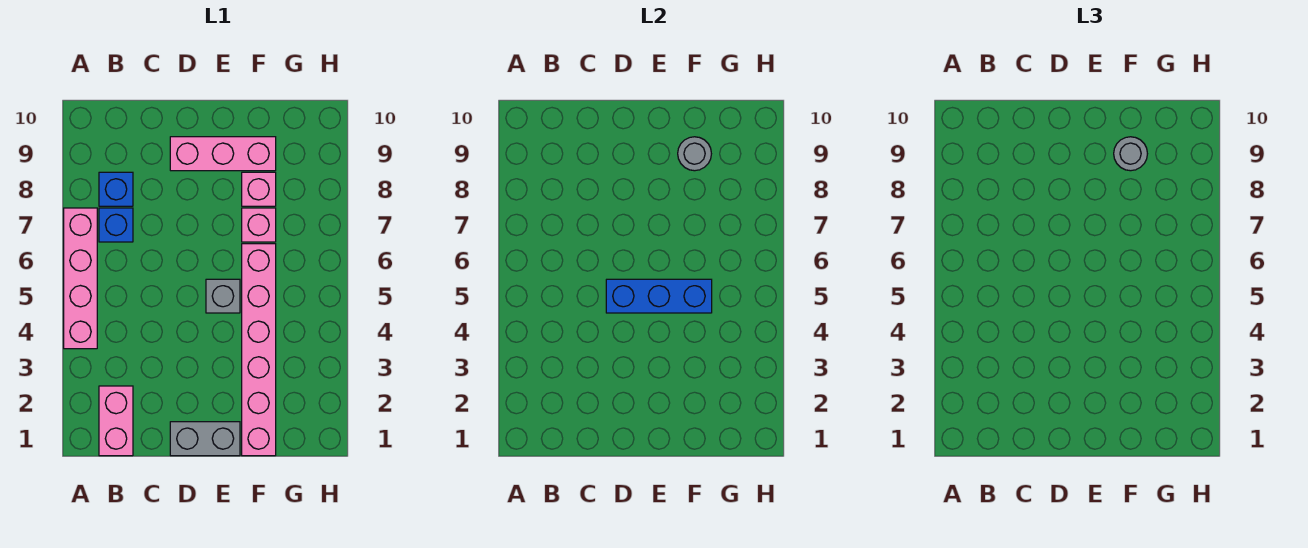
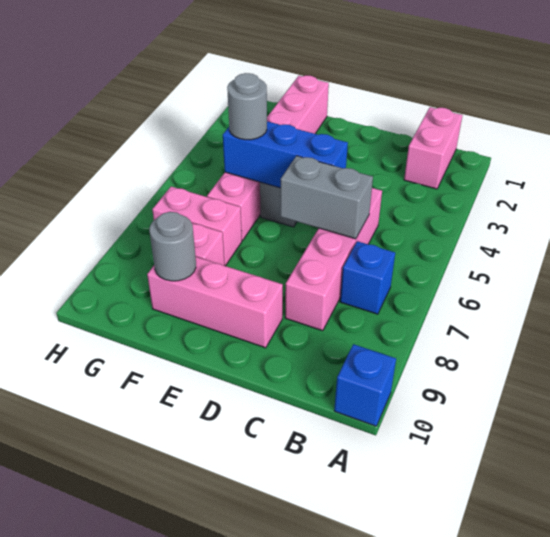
pink 1x4 brick [64,208,97,349] -> pink 1x4 brick moved to [285,188,382,331]
blue 1x1 brick [99,172,133,206] -> blue 1x1 brick moved to [334,344,396,426]
grey 1x2 brick [170,422,240,456] -> grey 1x2 brick moved to [280,156,373,239]
pink 1x1 brick [242,208,276,242] -> pink 1x2 brick [152,187,242,266]
grey 1x1 round brick [1114,137,1147,171] -> grey 1x1 round brick moved to [227,73,267,140]

